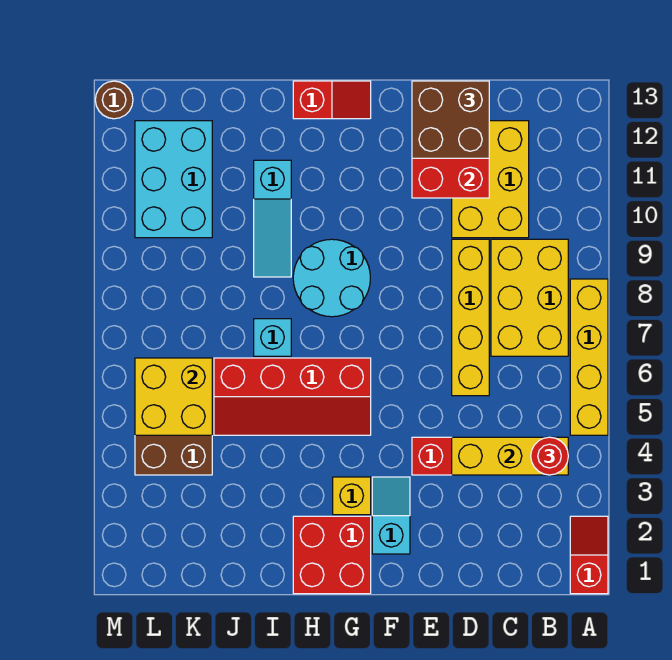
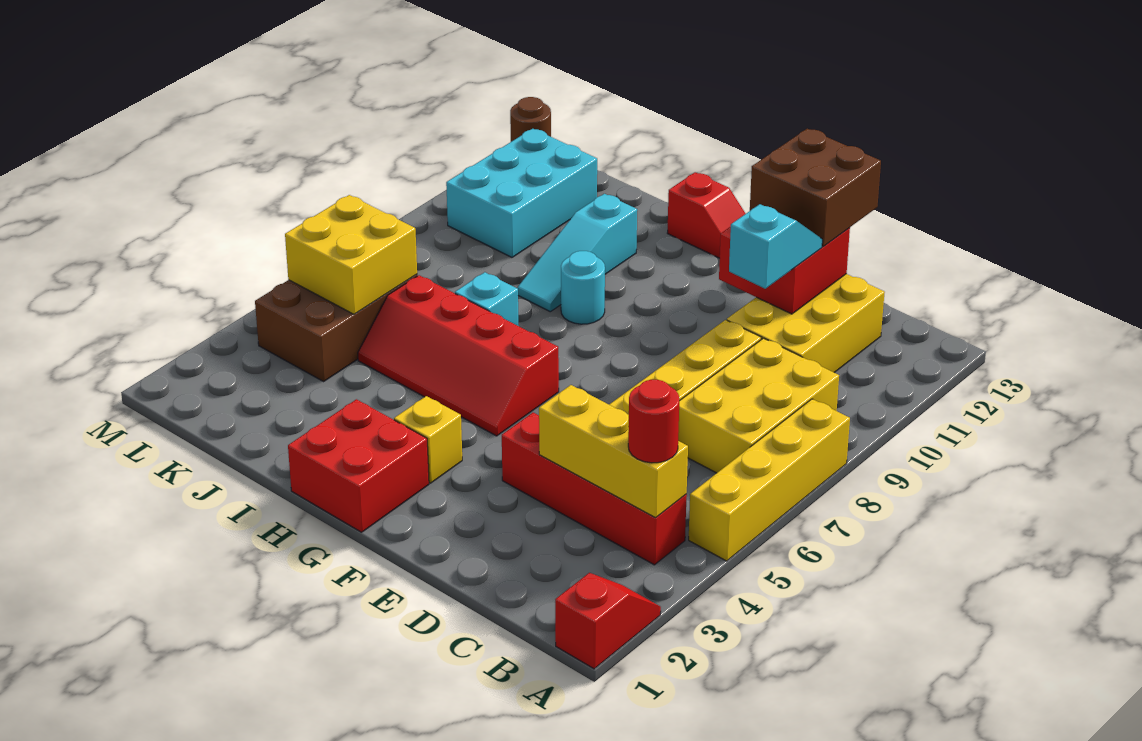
cyan 1x2 slope [372,477,410,554] -> cyan 1x2 slope moved to [729,204,822,289]
cyan 2x2 round brick [293,239,370,317] -> cyan 1x1 round brick [561,251,605,324]

